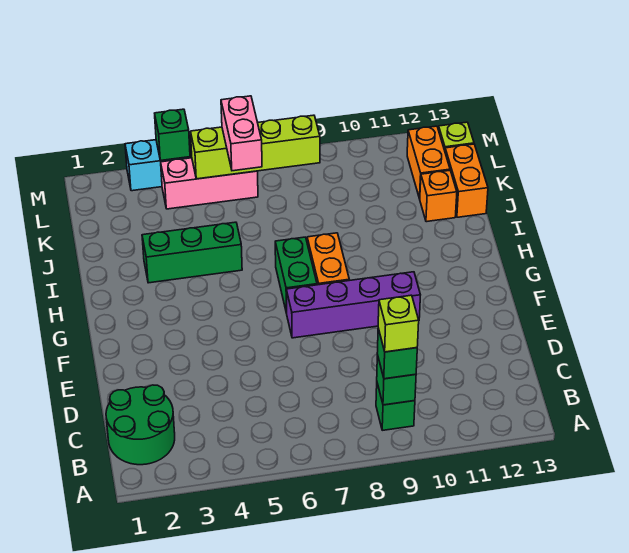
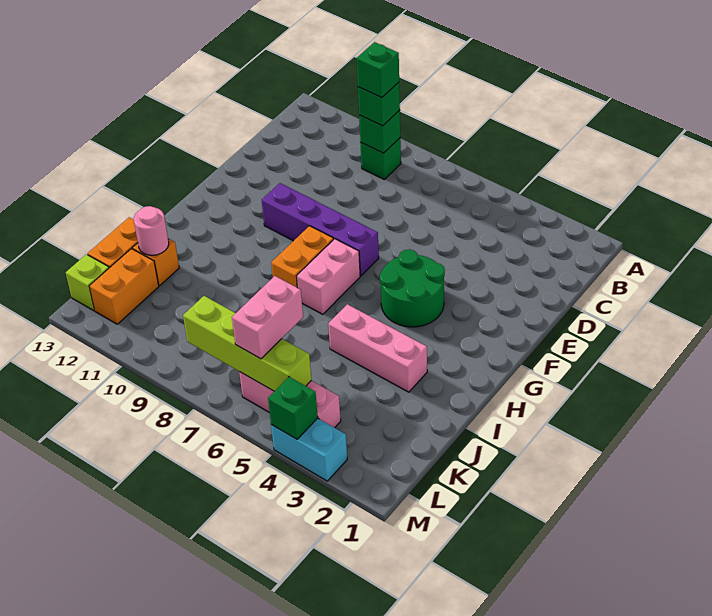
green 2x2 round brick [106,385,175,465] -> green 2x2 round brick moved to [380,250,445,327]
lime 1x1 brick [378,295,419,352] -> green 1x1 brick [357,42,399,98]
green 1x2 brick [275,237,317,313] -> pink 1x2 brick [296,239,360,314]
green 1x3 brick [142,222,242,283] -> pink 1x3 brick [328,304,427,392]
none -> pink 1x1 round brick [134,206,169,255]

